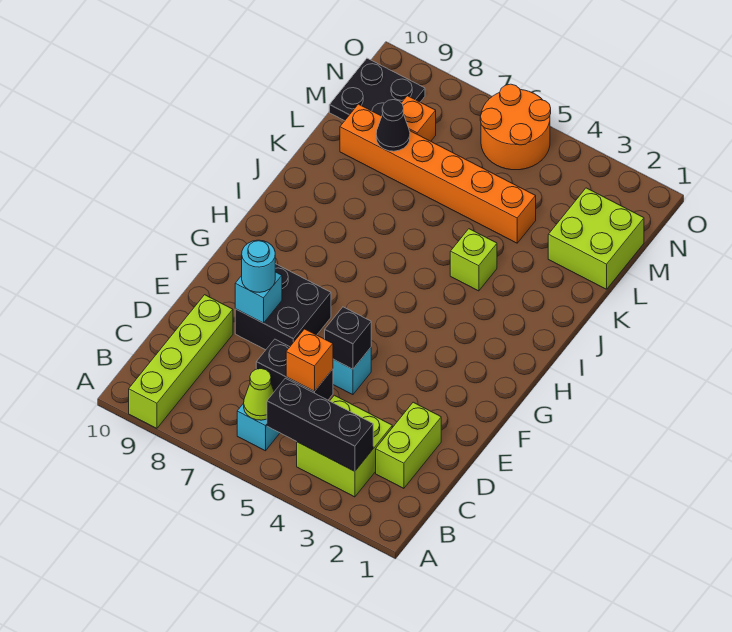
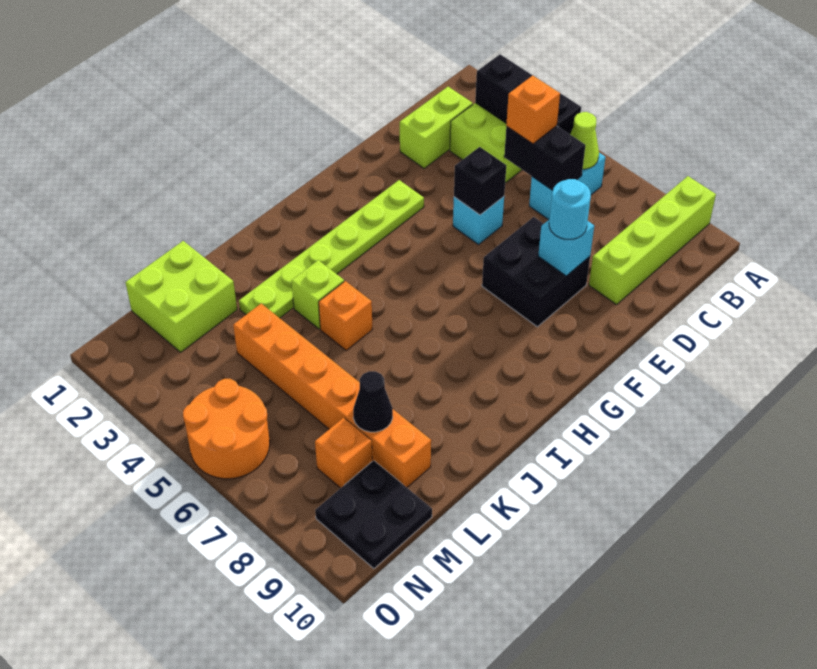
none -> lime 1x6 plate [239,180,424,318]
none -> orange 1x1 brick [319,281,372,350]

